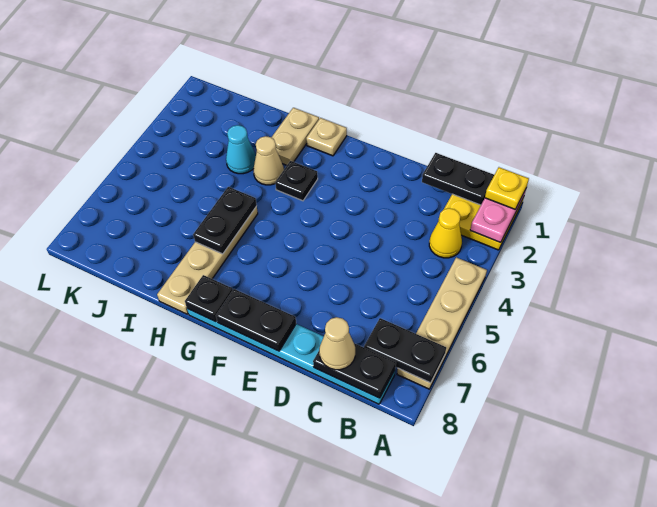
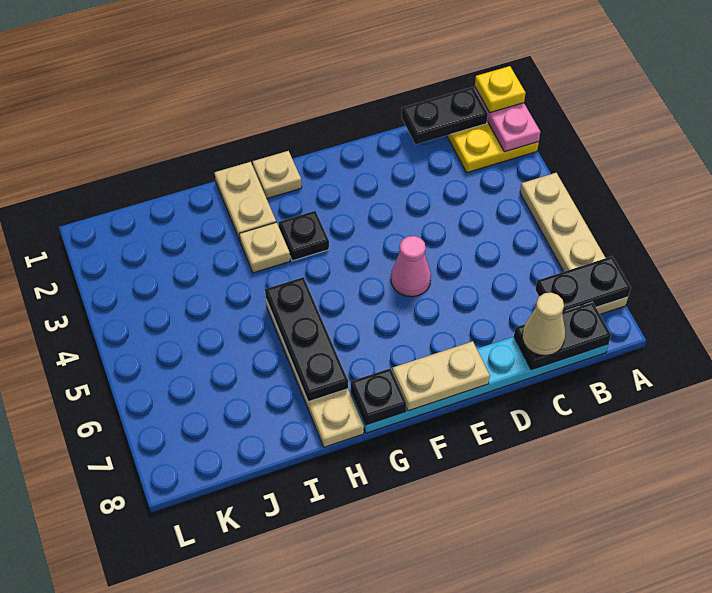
yellow 1x1 cone [429,208,462,258] -> none
none -> pink 1x1 cone [391,236,431,297]
black 1x2 plate [216,289,296,351] -> tan 1x2 plate [392,341,490,411]
tan 1x1 cone [253,136,284,185] -> tan 1x1 plate [239,222,290,273]
black 1x2 plate [193,187,257,254] -> black 1x3 plate [265,277,348,402]
cyan 1x1 cone [226,125,256,174] -> none

